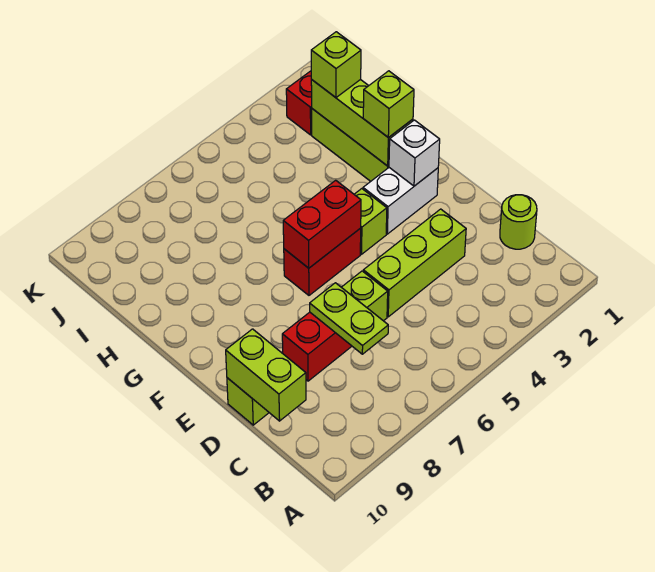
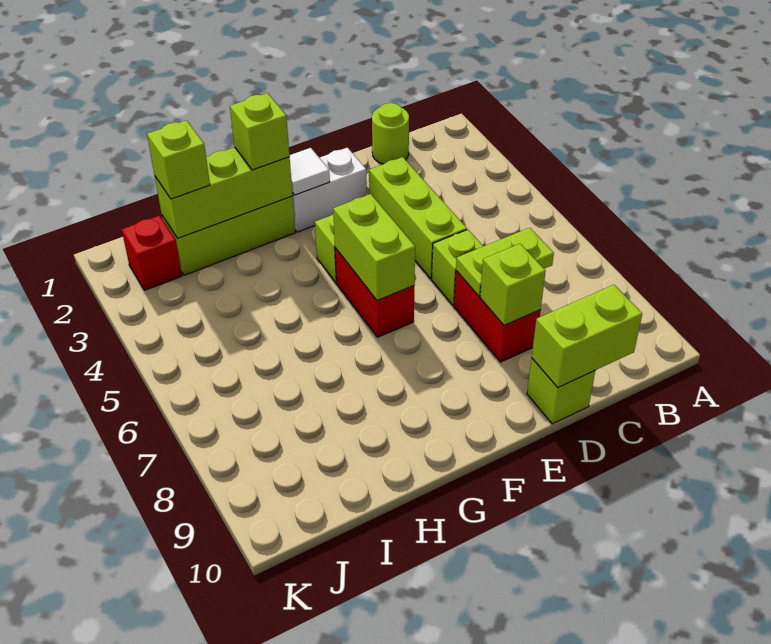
none -> lime 1x1 brick [480,244,546,325]
white 1x2 brick [363,168,438,234] -> white 1x2 brick turned to [292,148,367,232]
white 1x1 brick [389,120,440,186] -> white 1x1 tile [289,148,330,195]
red 1x2 brick [283,180,361,268] -> lime 1x2 brick [333,194,415,301]

